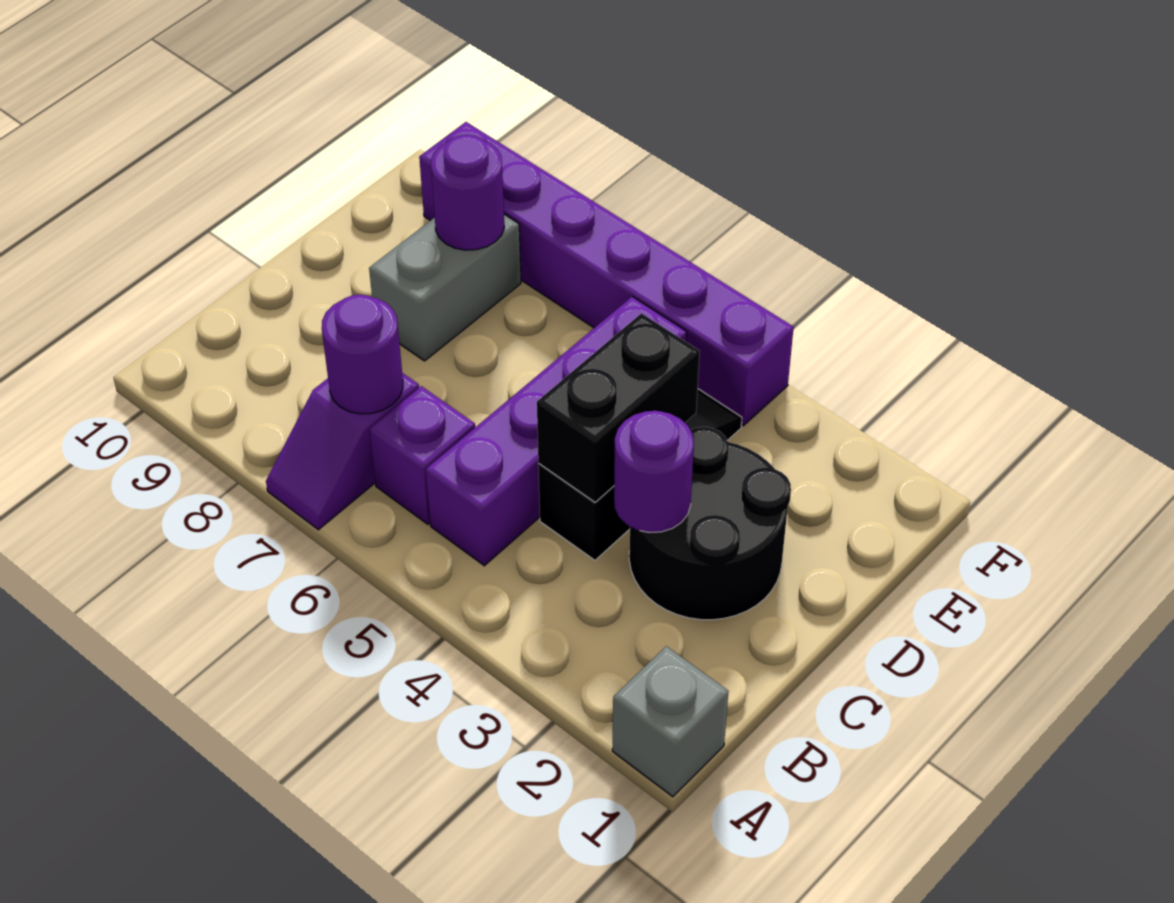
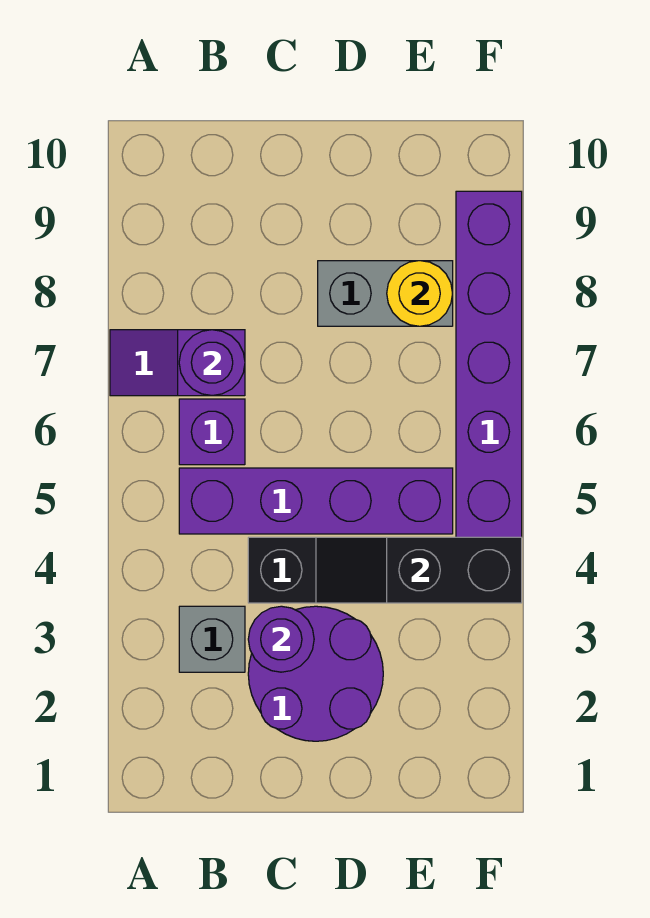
grey 1x1 brick [612,646,729,797] -> grey 1x1 brick moved to [179,606,245,672]
black 2x2 round brick [629,427,791,620] -> purple 2x2 round brick [248,606,383,741]
black 1x2 brick [537,313,700,502] -> black 1x2 brick moved to [387,537,522,603]
purple 1x1 round brick [431,135,504,250] -> yellow 1x1 round brick [387,261,453,326]

